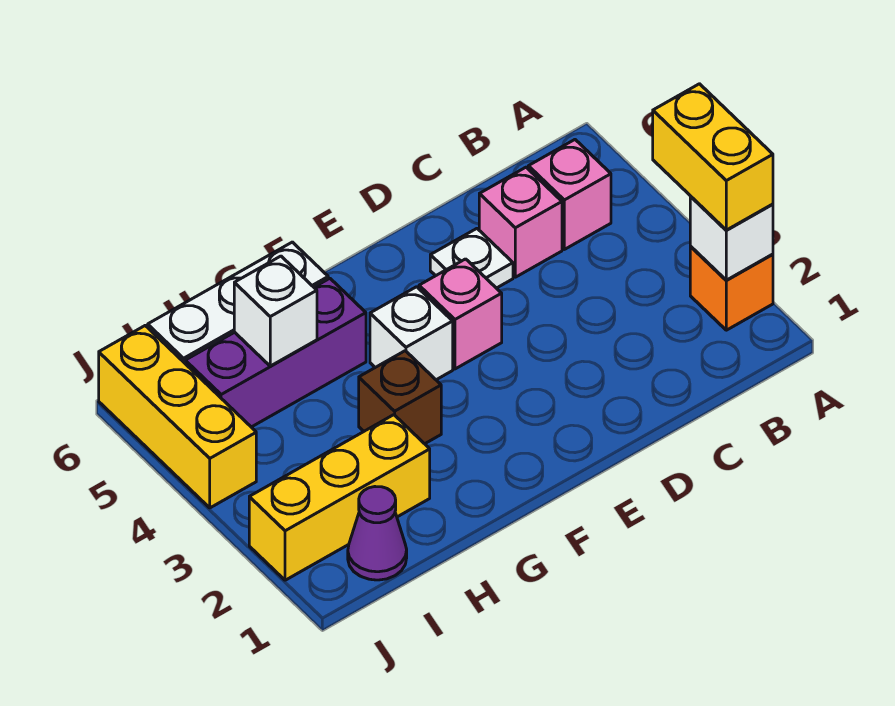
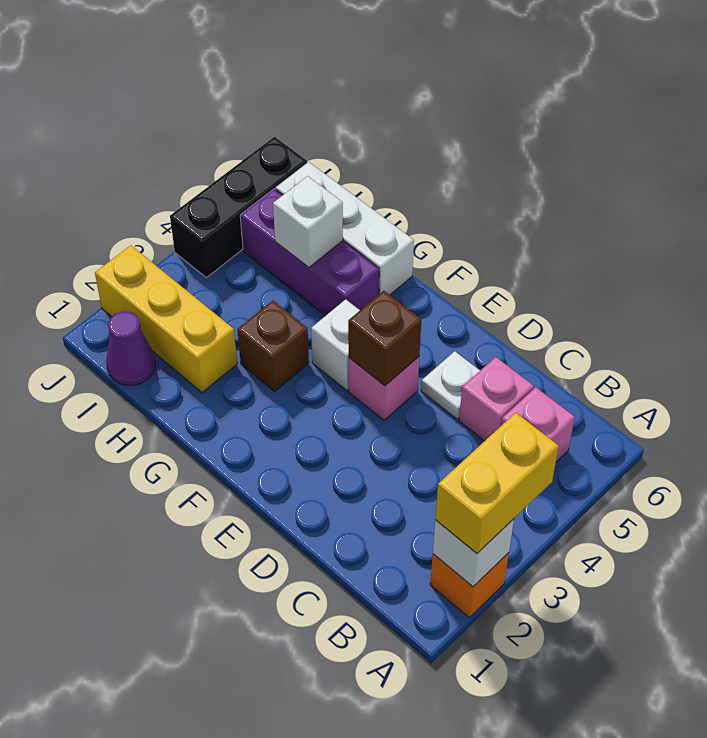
none -> brown 1x1 brick [348,291,421,386]
yellow 1x3 brick [99,326,256,508] -> black 1x3 brick [170,137,307,278]

